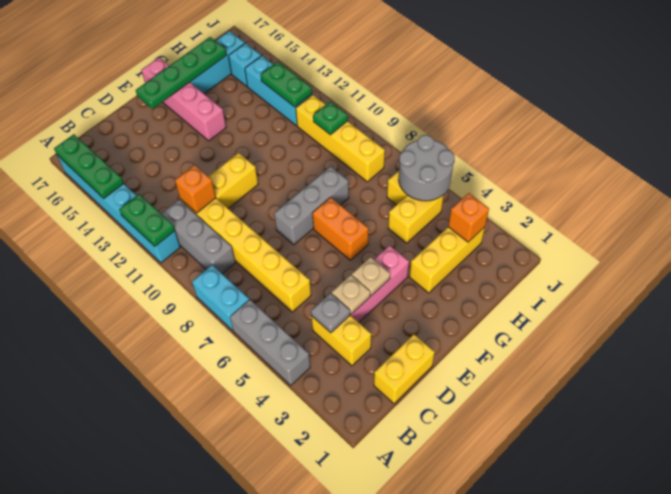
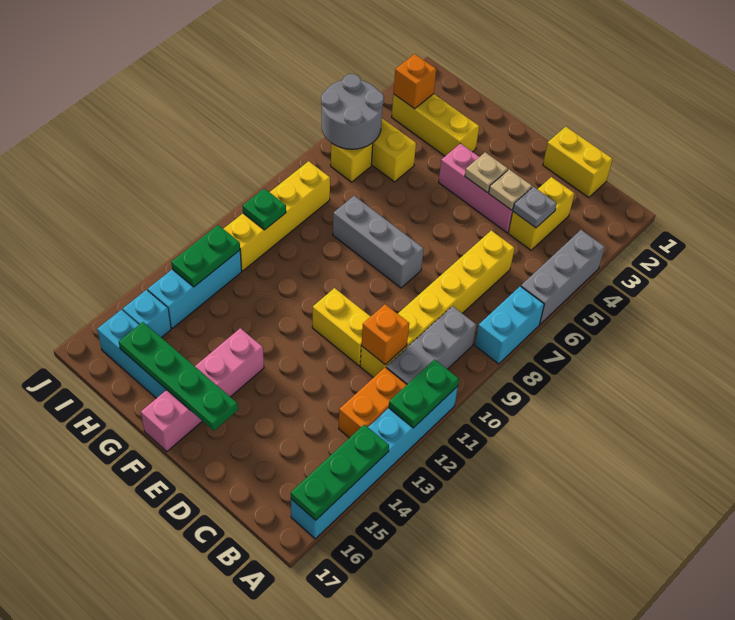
orange 1x2 brick [312,197,369,260] -> orange 1x2 brick moved to [339,367,407,438]

